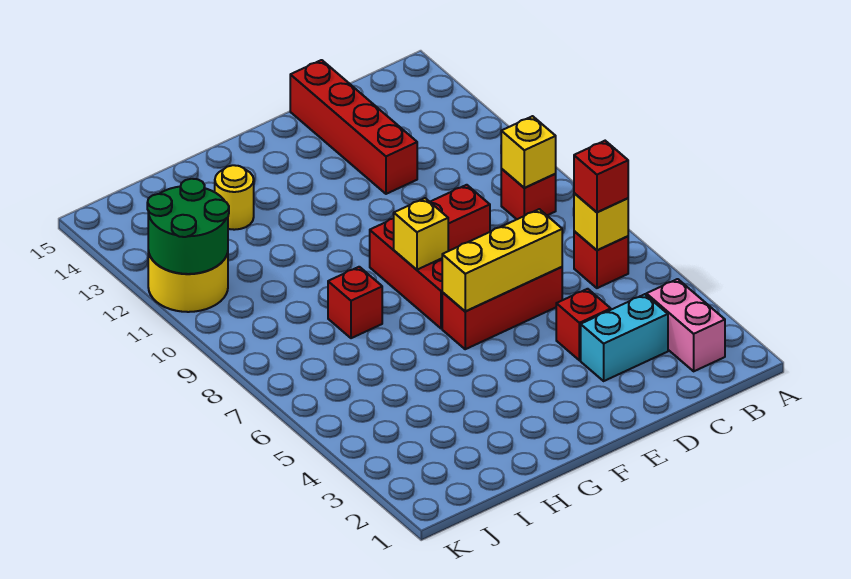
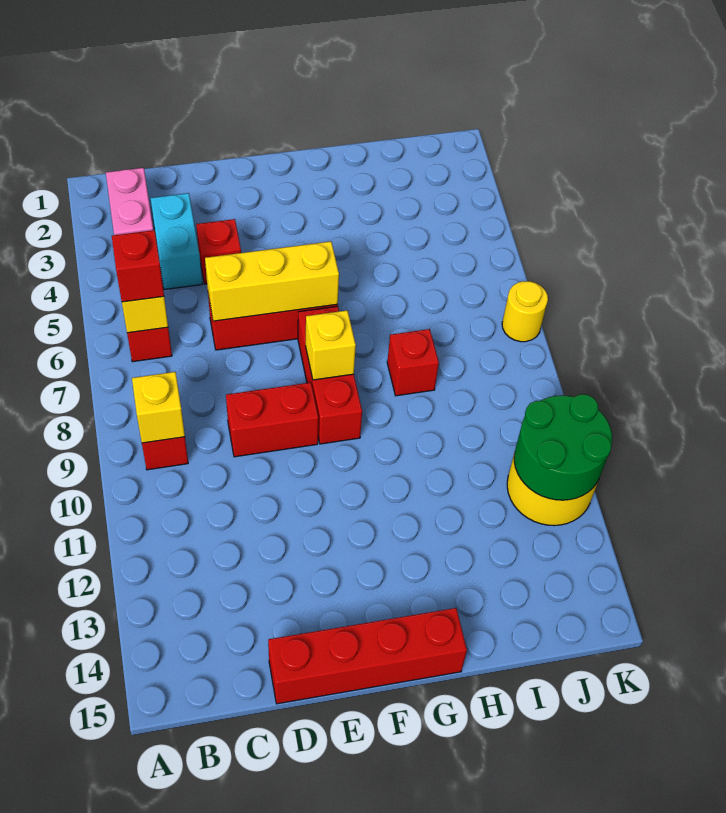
cyan 1x2 brick [581,294,668,381] -> cyan 1x2 brick turned to [151,193,202,290]
red 1x4 brick [290,60,417,194] -> red 1x4 brick turned to [268,608,467,704]
yellow 1x1 round brick [215,165,254,230] -> yellow 1x1 round brick moved to [502,281,548,342]

